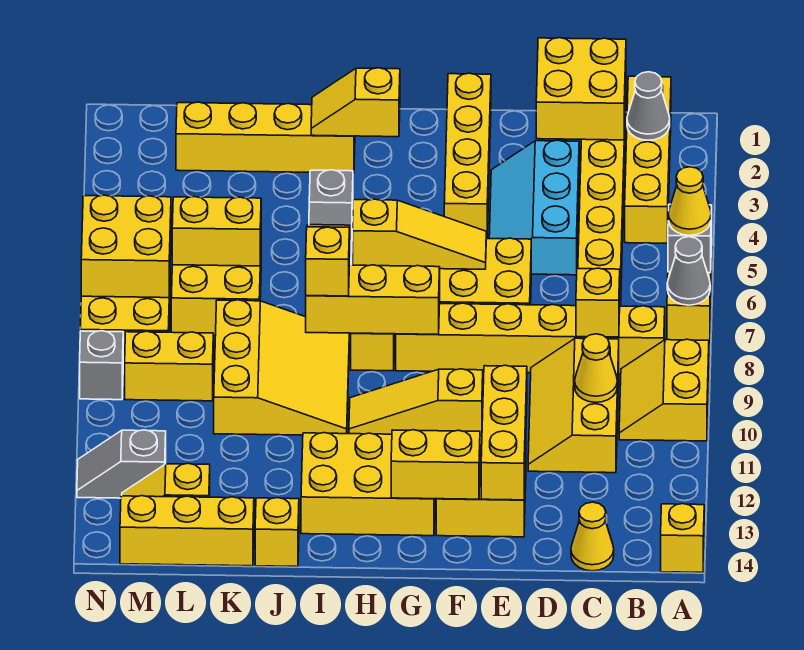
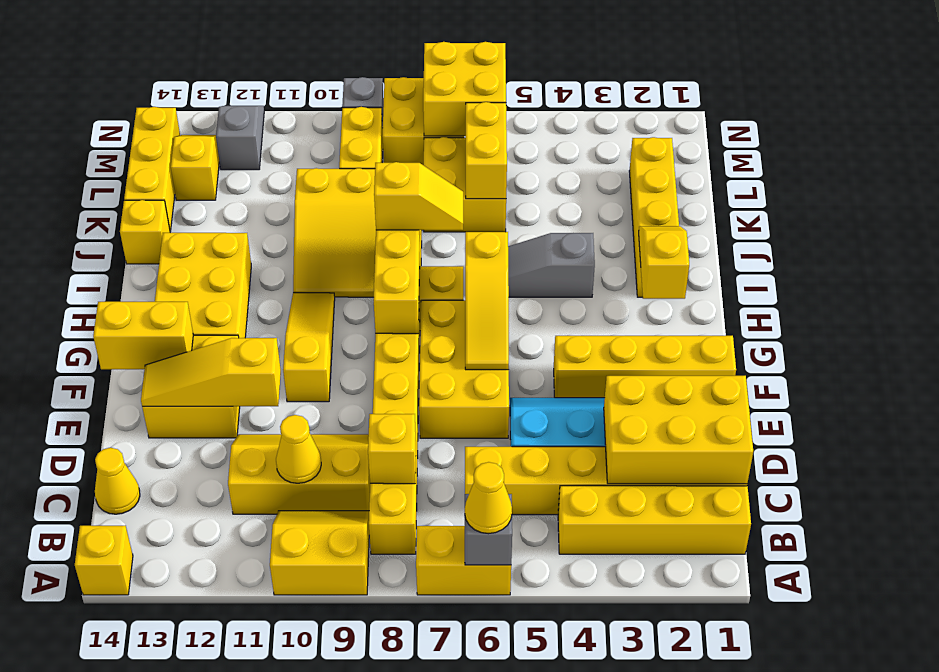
grey 1x1 cone [667,237,710,305] -> none
grey 1x1 cone [627,72,670,140] -> none
yellow 2x2 brick [536,38,626,140] -> yellow 2x3 brick [604,376,753,484]
yellow 1x3 brick [481,365,527,500] -> yellow 1x3 slope [141,338,281,407]
yellow 1x2 brick [391,430,480,499] -> yellow 1x2 brick turned to [93,302,193,369]

